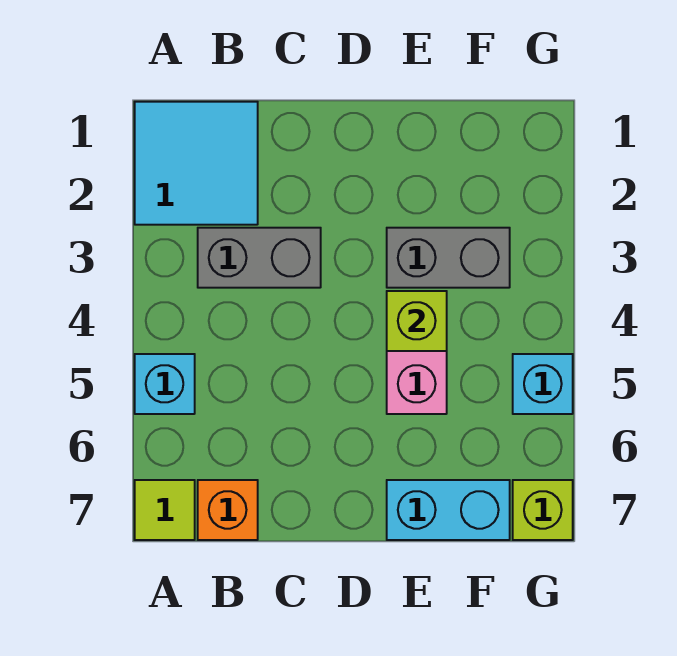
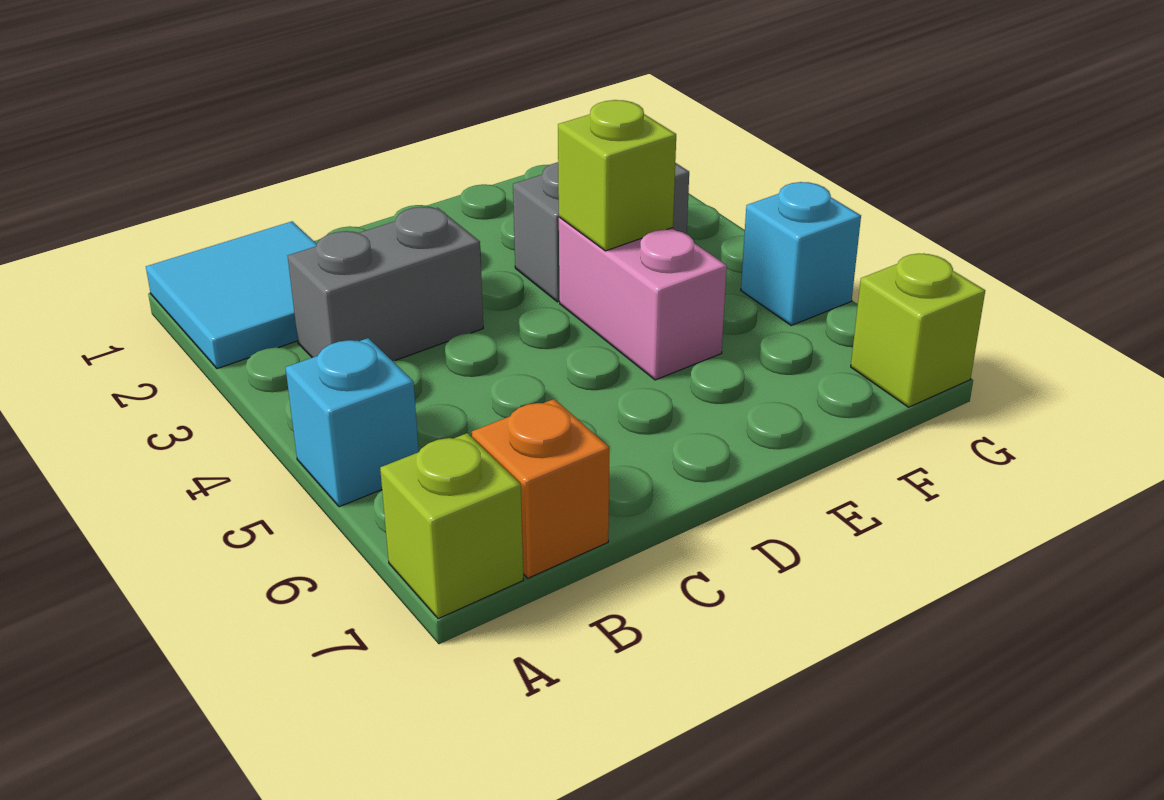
lime 1x1 tile [135,480,195,540] -> lime 1x1 brick [380,433,523,619]
cyan 1x2 brick [387,480,510,540] -> none

